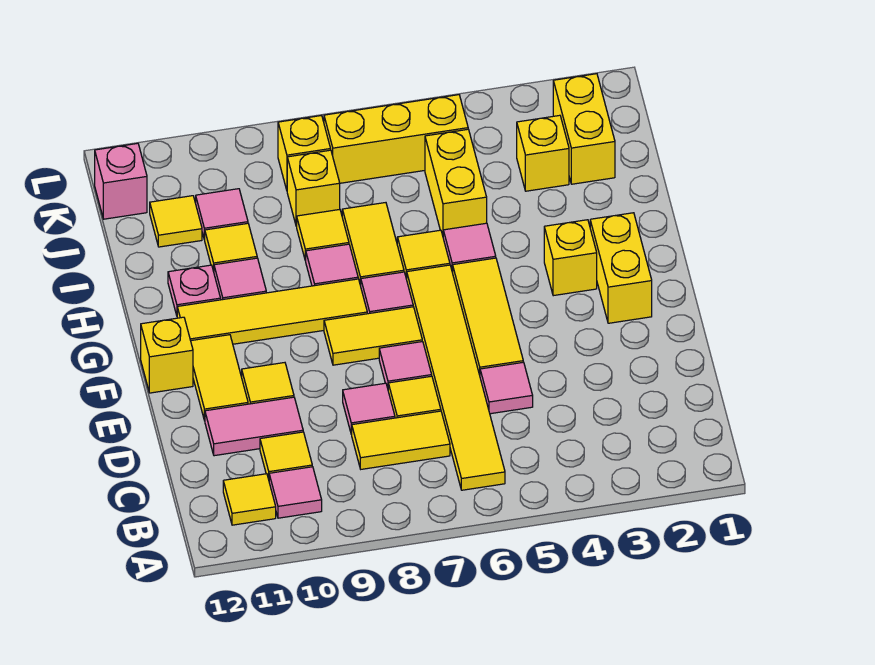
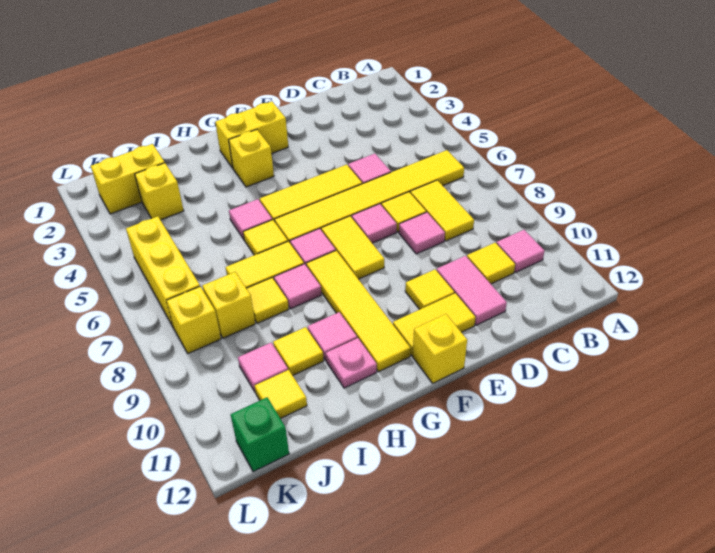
yellow 1x1 tile [223,474,276,525] -> none
yellow 1x2 brick [425,129,487,235] -> none
pink 1x1 brick [95,143,147,219] -> green 1x1 brick [231,397,289,472]

